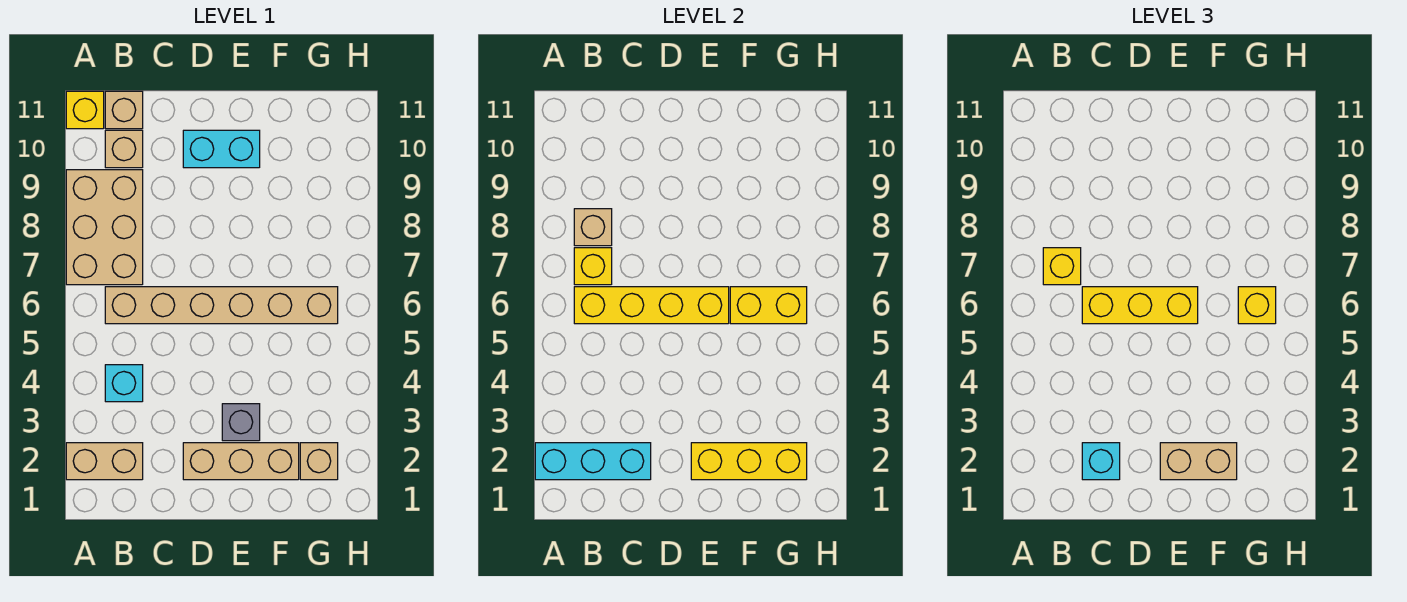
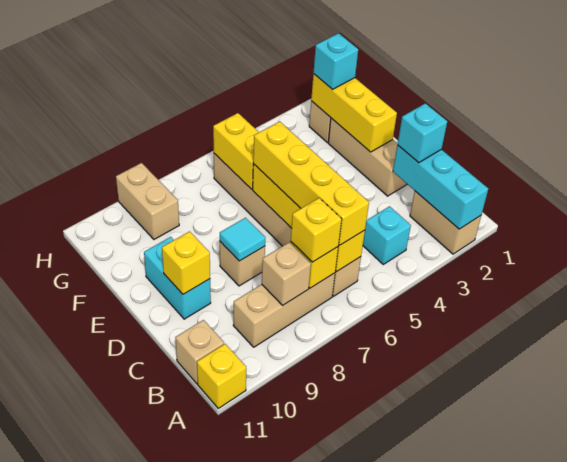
tan 2x3 brick [66,170,143,285] -> tan 1x3 brick [233,273,335,347]
tan 1x1 brick [105,130,143,168] -> tan 1x1 brick moved to [220,242,265,286]
yellow 1x3 brick [1082,287,1198,324] -> yellow 1x4 brick [253,122,369,245]
none -> cyan 1x1 tile [220,218,265,261]
tan 1x2 brick [1160,443,1237,480] -> tan 1x2 brick moved to [116,163,179,239]
grey 1x1 brick [222,404,260,441] -> none
none -> cyan 1x1 brick [313,33,358,90]
yellow 1x1 brick [1238,287,1276,324] -> yellow 1x1 brick moved to [162,232,210,294]

